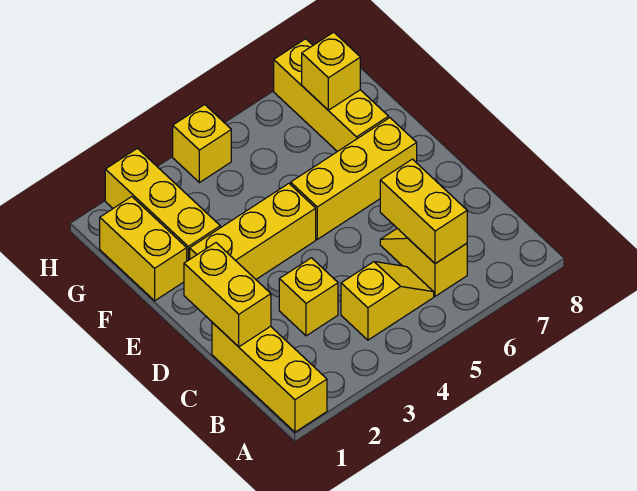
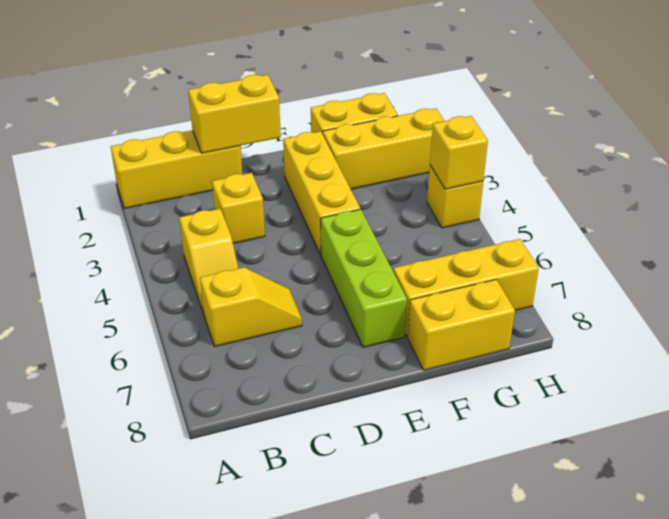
yellow 1x2 brick [380,159,467,264] -> yellow 1x2 brick moved to [408,279,515,370]
yellow 1x3 brick [291,118,417,239] -> lime 1x3 brick [321,209,407,347]
yellow 1x1 brick [302,32,360,110] -> yellow 1x1 brick moved to [430,116,488,189]

